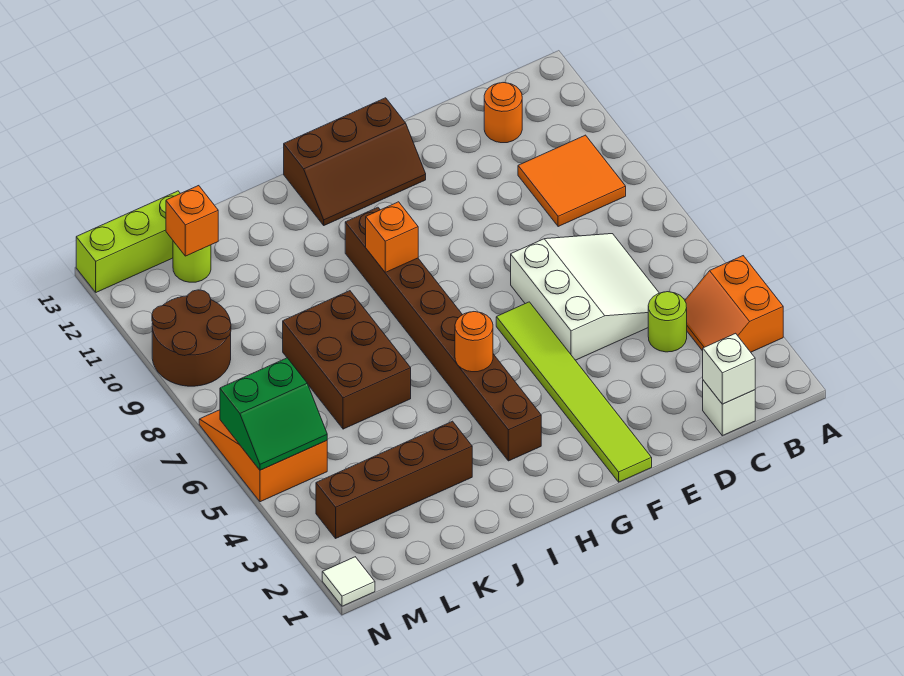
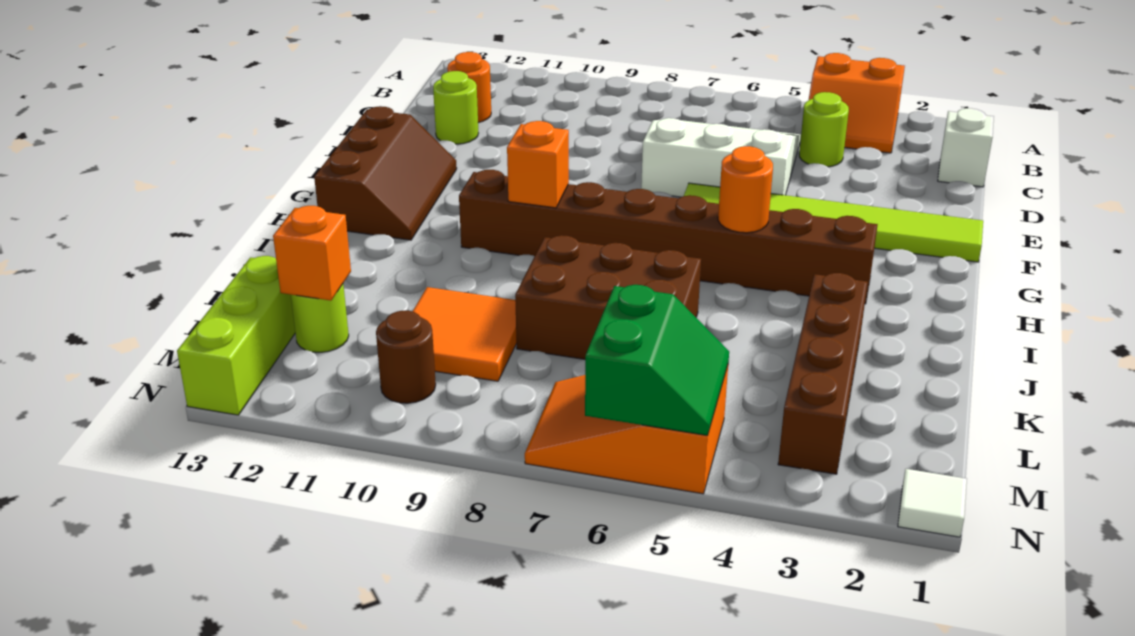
orange 2x2 tile [518,135,626,227] -> orange 2x2 tile moved to [412,287,517,381]
white 1x1 brick [703,333,755,404] -> none
none -> lime 1x1 round brick [433,71,478,144]
brown 2x2 round brick [152,290,231,386] -> brown 1x1 round brick [376,311,436,403]

